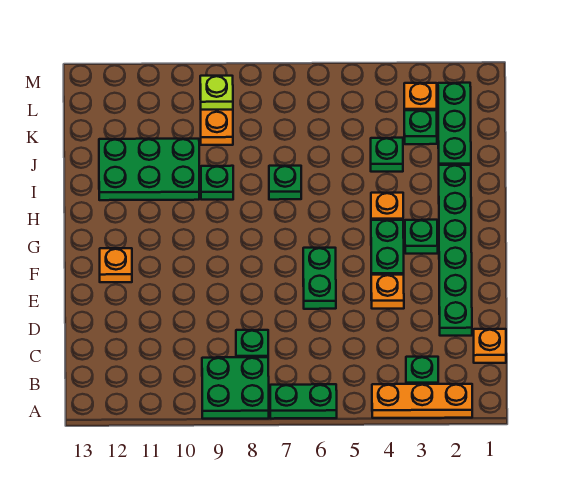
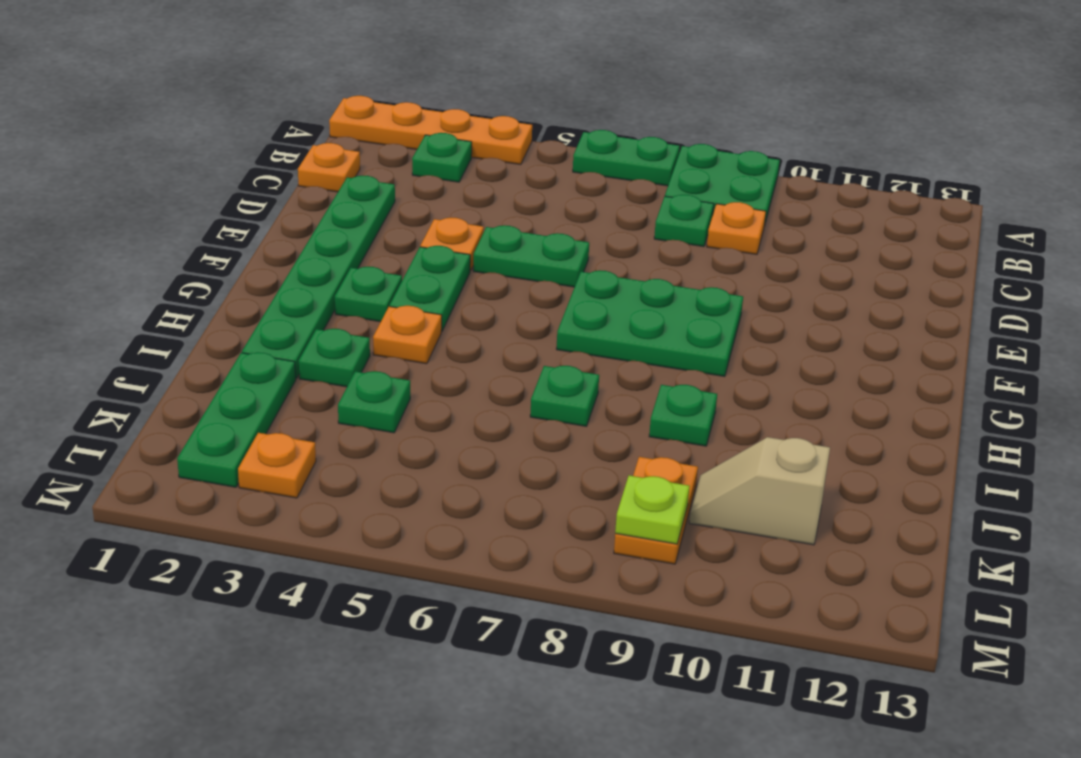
orange 1x3 plate [372,384,472,418] -> orange 1x4 plate [329,96,532,165]
green 1x2 plate [303,248,336,309] -> green 1x2 plate turned to [473,225,589,287]
orange 1x1 plate [100,248,132,282] -> orange 1x1 plate moved to [707,202,766,254]
green 2x3 plate [99,139,199,200] -> green 2x3 plate moved to [557,270,743,377]
green 1x1 plate [404,110,437,144] -> green 1x1 plate moved to [299,329,370,387]
none -> tan 1x2 slope [689,437,830,545]

